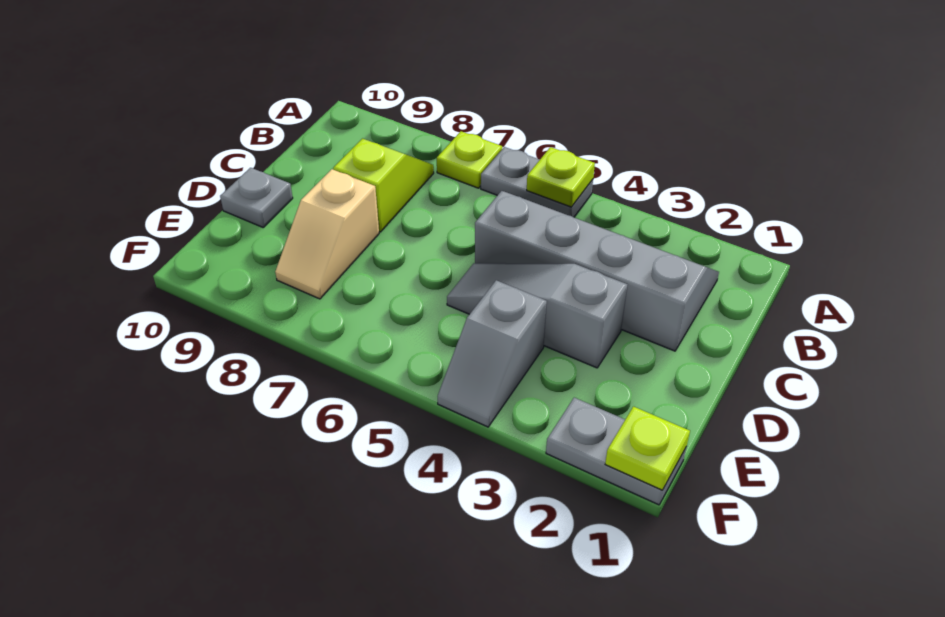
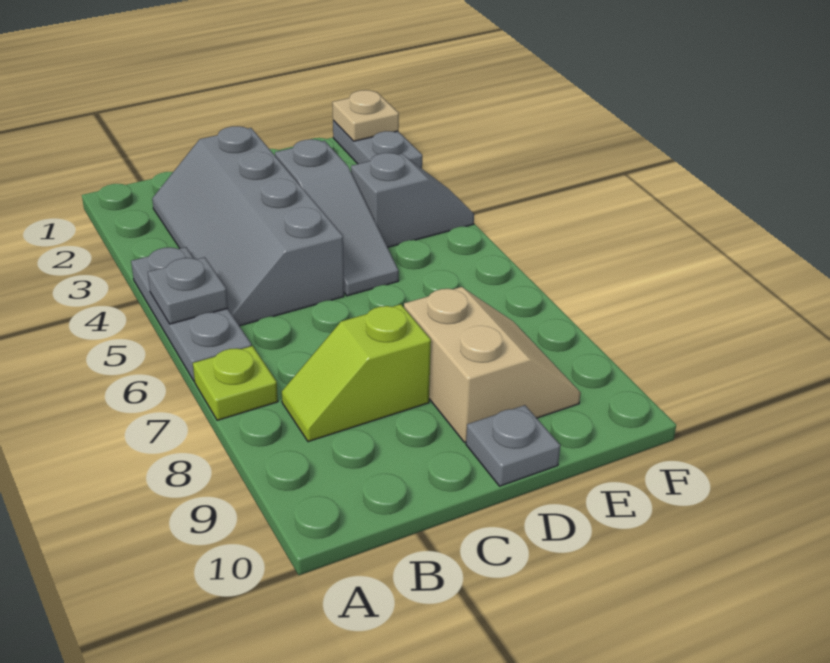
grey 1x2 plate [481,147,593,217] -> grey 1x3 plate [131,247,252,381]
lime 1x1 plate [527,147,595,207] -> grey 1x1 plate [148,257,228,324]
tan 1x2 slope [275,169,379,299] -> tan 2x2 slope [404,287,581,443]
lime 1x1 plate [605,407,690,490] -> tan 1x1 plate [332,90,399,141]

